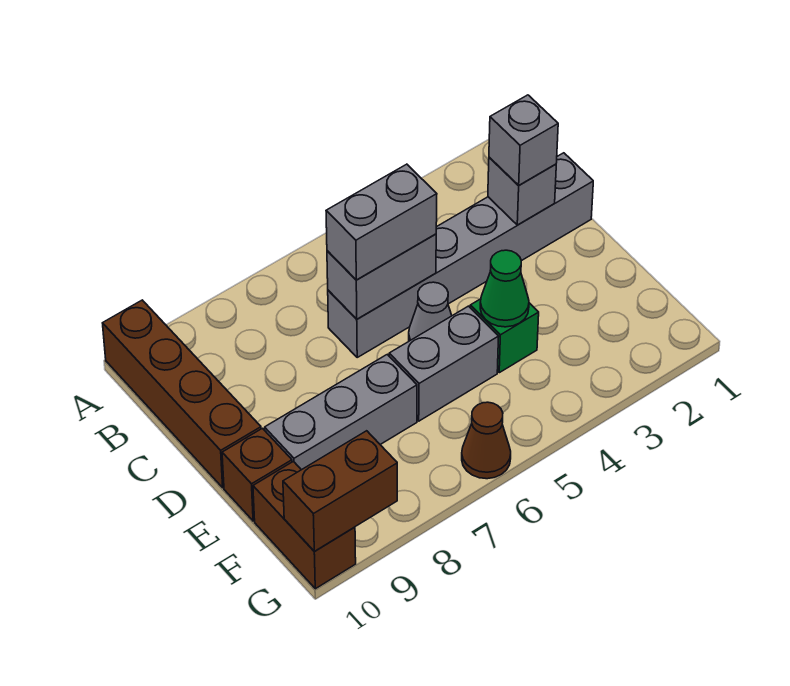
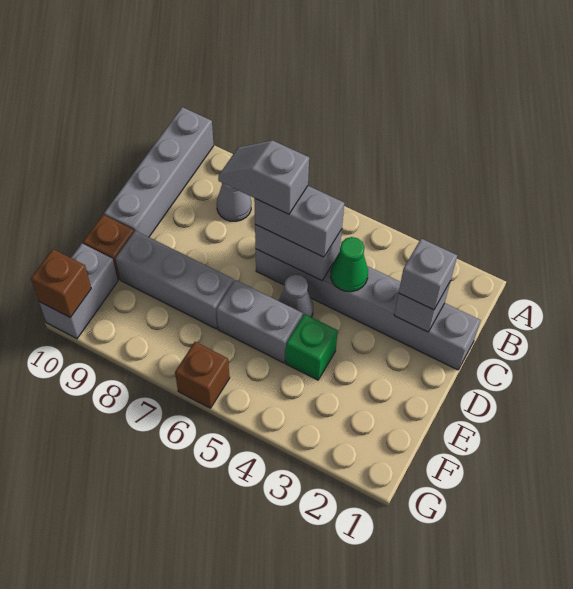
brown 1x4 brick [103,300,261,488] -> grey 1x4 brick [104,107,214,237]
none -> grey 1x1 cone [217,183,251,221]
none -> grey 1x2 slope [218,141,309,214]
green 1x1 cone [480,250,529,327] -> green 1x1 cone moved to [331,237,368,292]
brown 1x2 brick [253,462,356,589] -> grey 1x2 brick [39,244,118,339]
brown 1x1 cone [462,402,511,479] -> brown 1x1 brick [175,342,230,408]
brown 1x2 brick [283,431,397,552] -> brown 1x1 brick [31,249,91,318]

